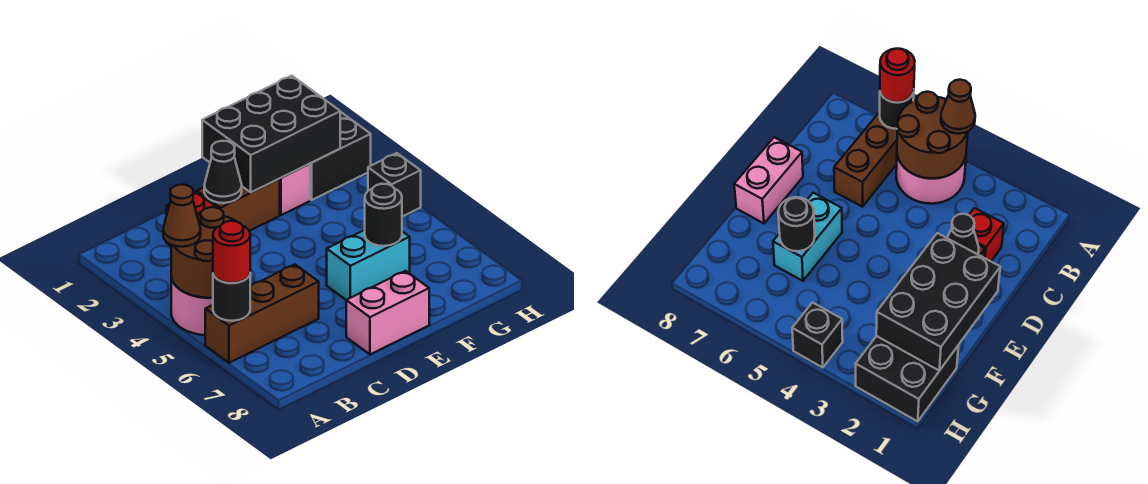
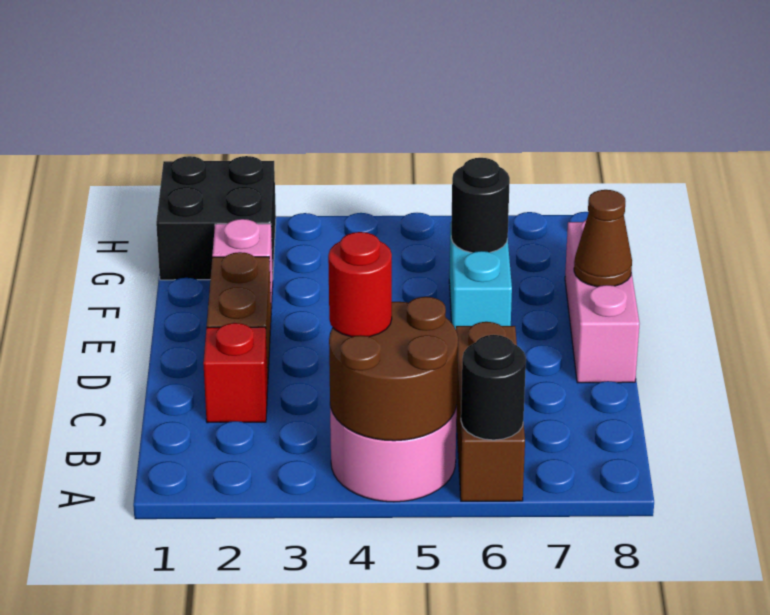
brown 1x1 cone [163,185,201,247] -> brown 1x1 cone moved to [574,190,632,287]
red 1x1 round brick [213,221,250,283] -> red 1x1 round brick moved to [328,232,392,337]
black 1x1 cone [204,141,242,203] -> none
pink 1x2 brick [346,271,429,354] -> pink 1x3 brick [565,220,640,383]
black 2x3 brick [202,76,340,192] -> none
black 1x1 brick [368,153,421,216] -> none

